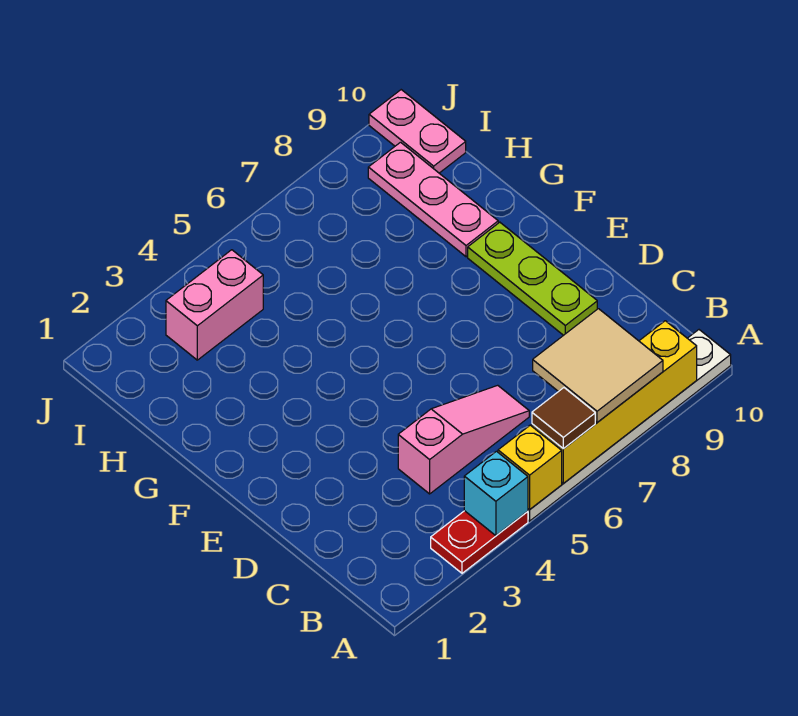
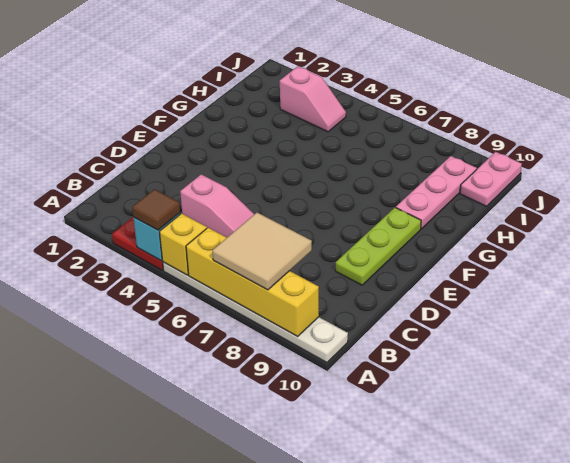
brown 1x1 tile [532,388,595,449] -> brown 1x1 tile moved to [132,189,180,230]
pink 1x2 brick [166,250,263,360] -> pink 1x2 slope [280,66,346,132]

